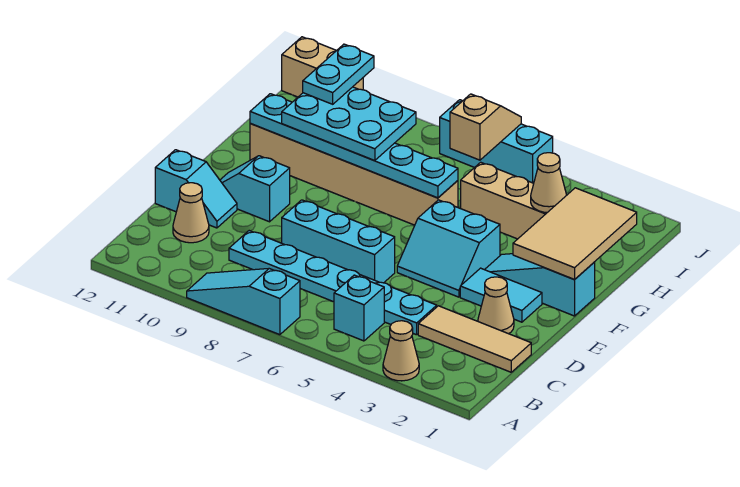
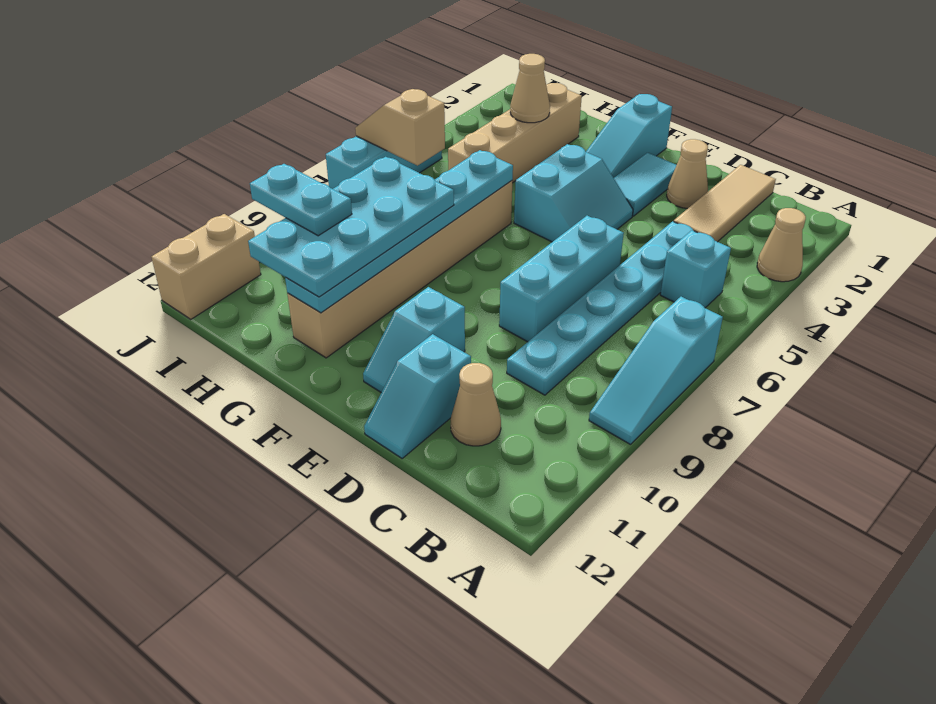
cyan 1x2 slope [155,150,237,228] -> cyan 1x2 slope turned to [364,334,471,458]
tan 2x3 tile [513,188,637,280] -> none
cyan 2x3 plate [282,87,416,161] -> cyan 2x4 plate [248,157,454,297]

